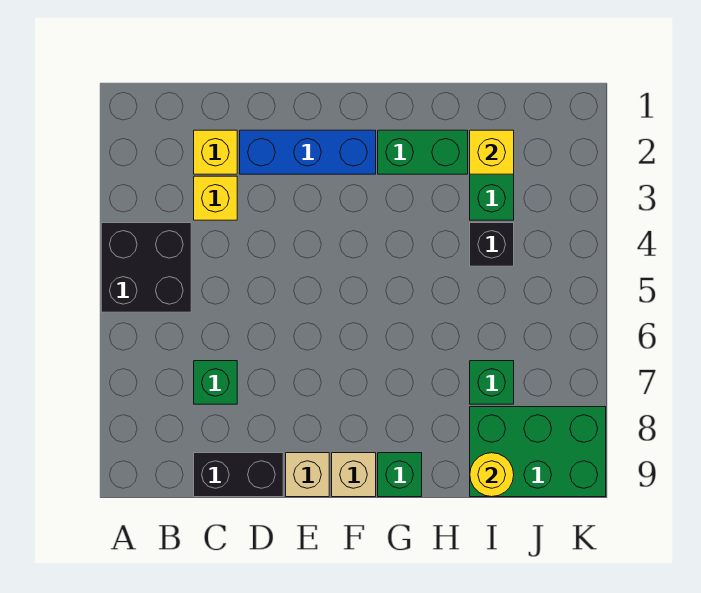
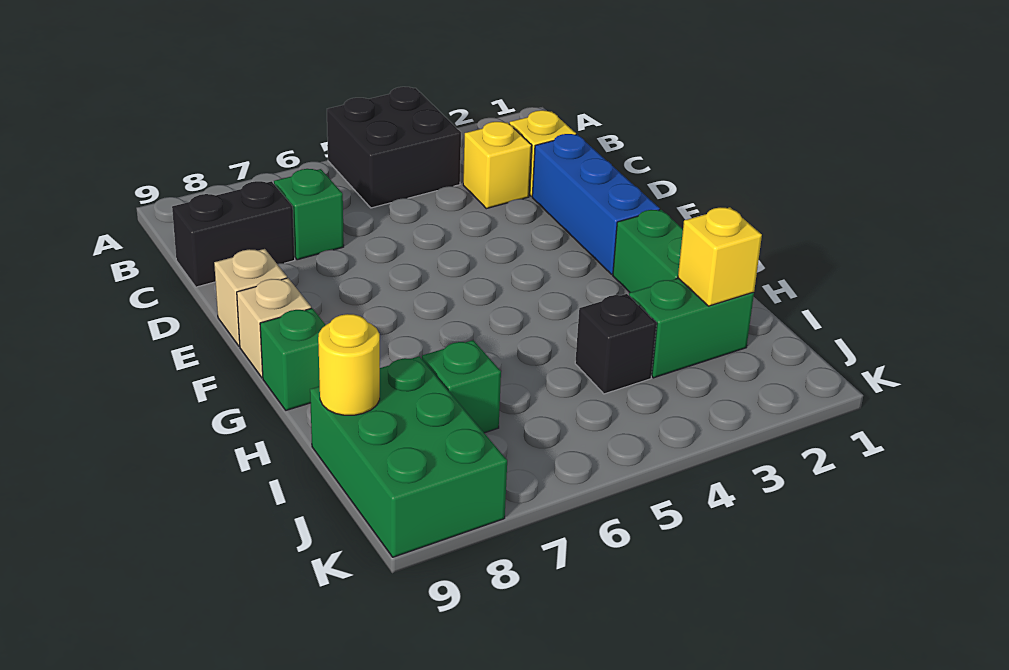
black 1x2 brick [194,453,283,497] -> black 1x2 brick turned to [172,181,295,287]

